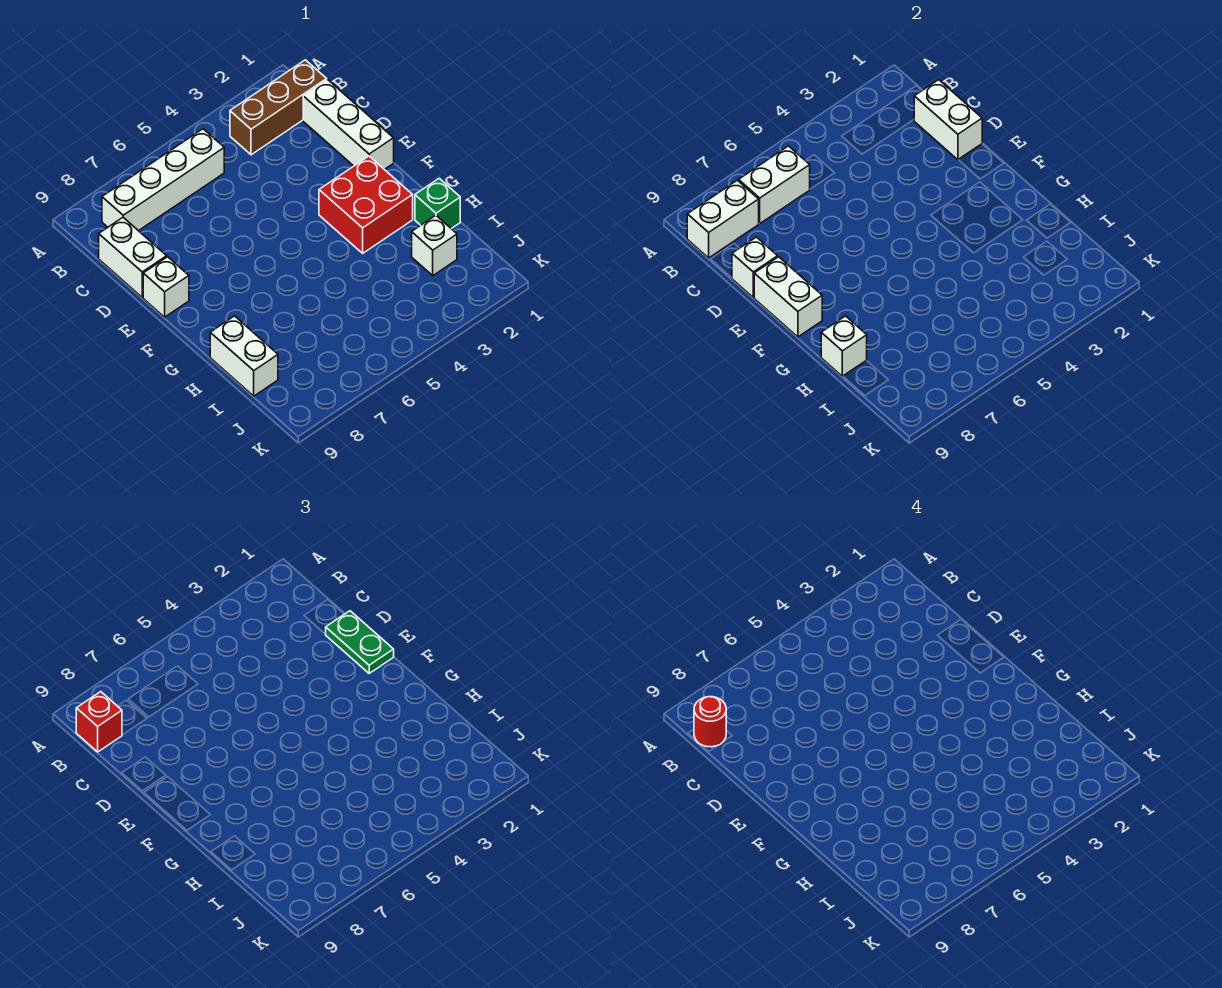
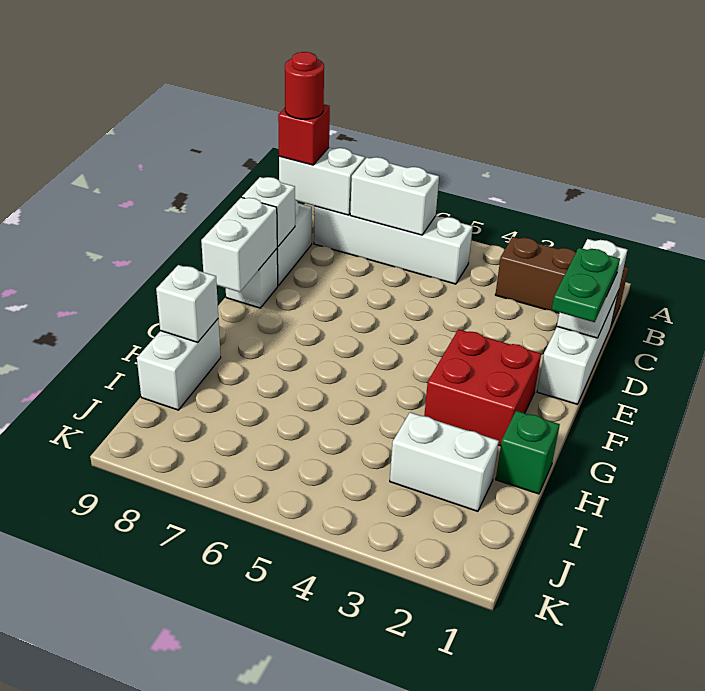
white 1x1 brick [412,215,457,276] -> white 1x2 brick [390,412,499,511]

